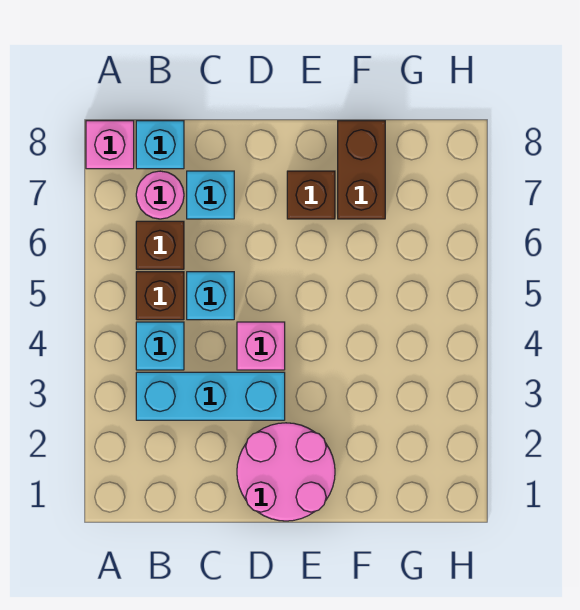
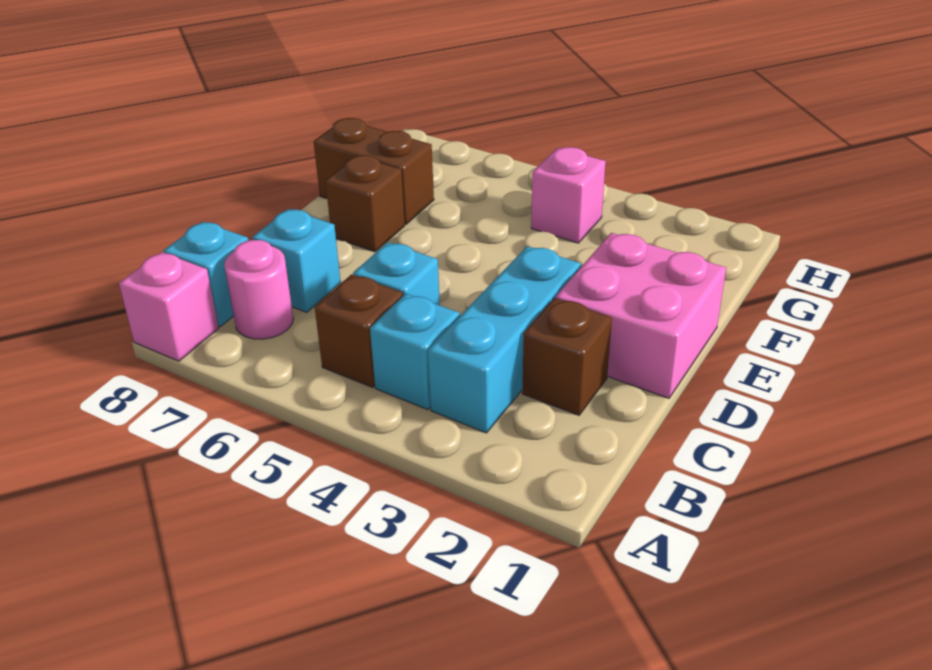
brown 1x1 brick [136,221,184,269] -> brown 1x1 brick moved to [522,298,612,415]
pink 2x2 round brick [237,423,335,521] -> pink 2x2 brick [555,233,726,398]
pink 1x1 brick [237,322,285,370] -> pink 1x1 brick moved to [531,147,606,243]

